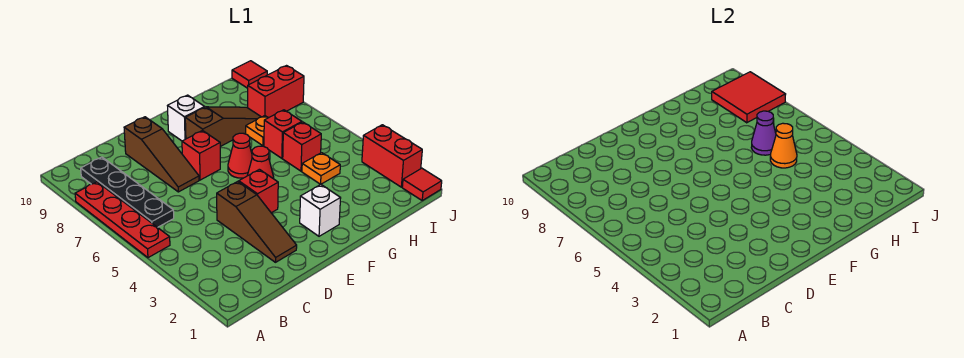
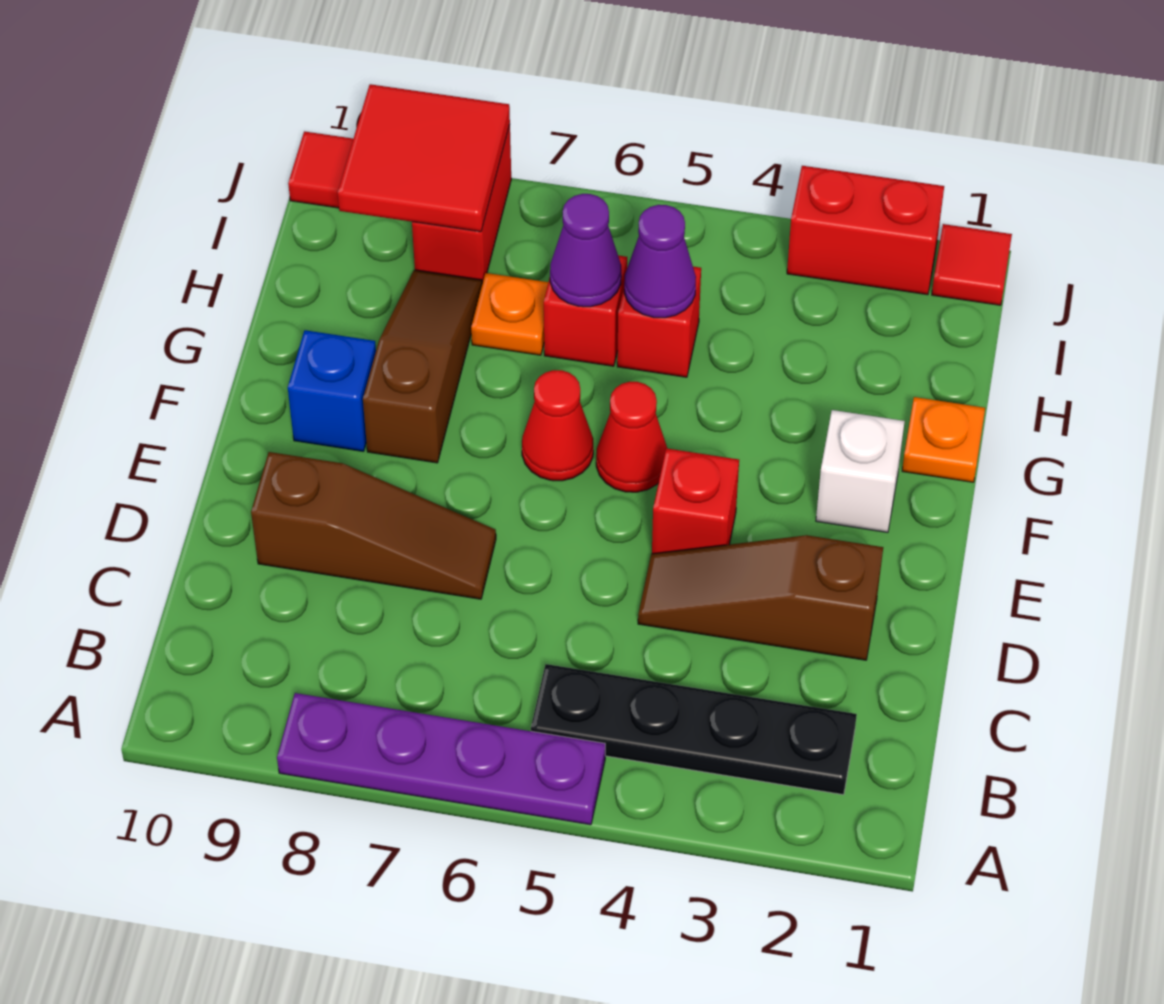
red 1x4 plate [75,182,170,258] -> purple 1x4 plate [277,693,605,825]
black 1x4 plate [81,157,174,227] -> black 1x4 plate moved to [531,664,857,795]
brown 1x3 slope [217,181,297,262] -> brown 1x3 slope turned to [638,535,883,660]
red 1x1 brick [182,130,220,180] -> none
white 1x1 brick [167,95,205,141] -> blue 1x1 brick [288,330,376,451]
orange 1x1 plate [302,153,340,184] -> orange 1x1 plate moved to [902,397,985,482]
orange 1x1 cone [770,123,797,168] -> purple 1x1 cone [624,205,696,318]

